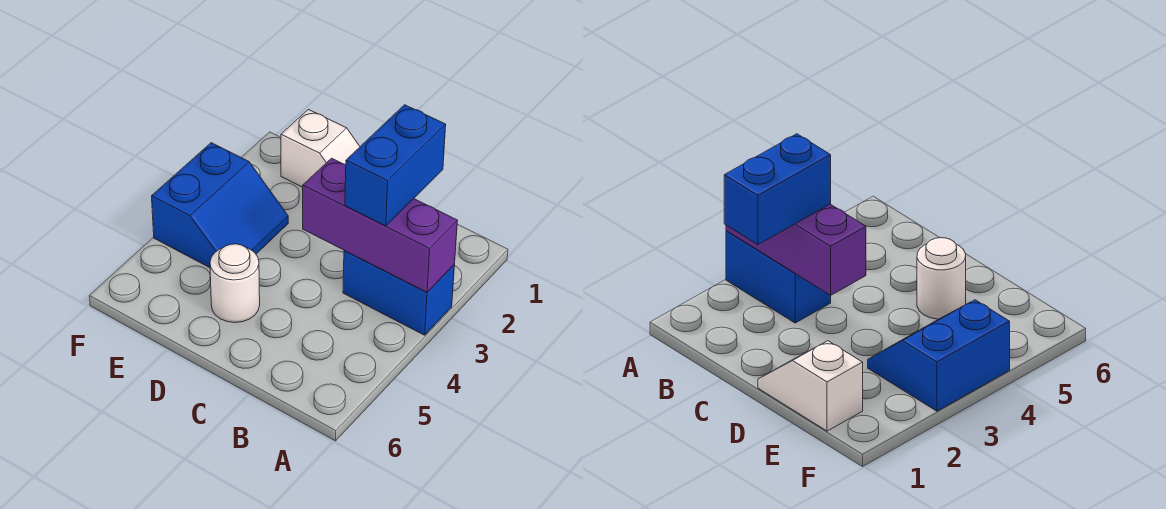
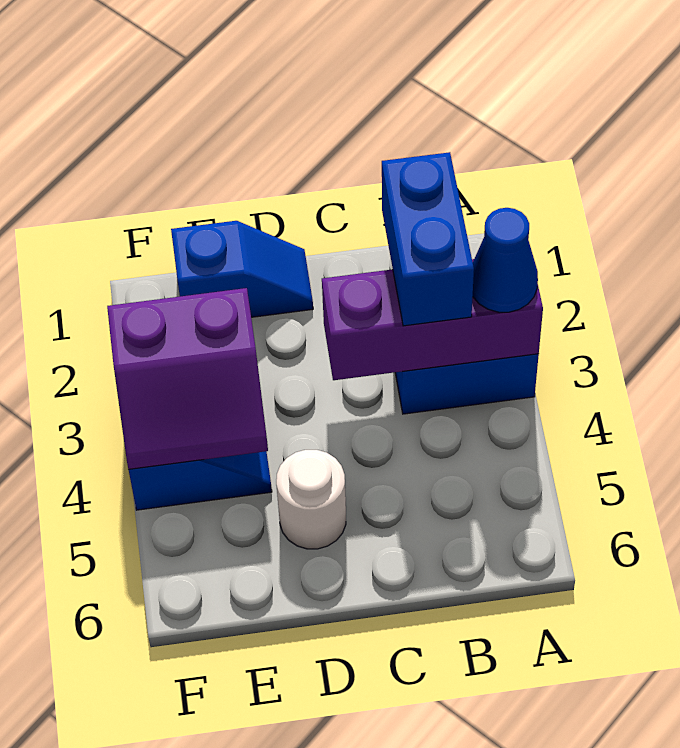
none -> blue 1x1 cone [473,208,538,312]
white 1x2 slope [281,109,360,187] -> blue 1x2 slope [171,221,313,317]
none -> purple 2x2 slope [107,288,268,469]

